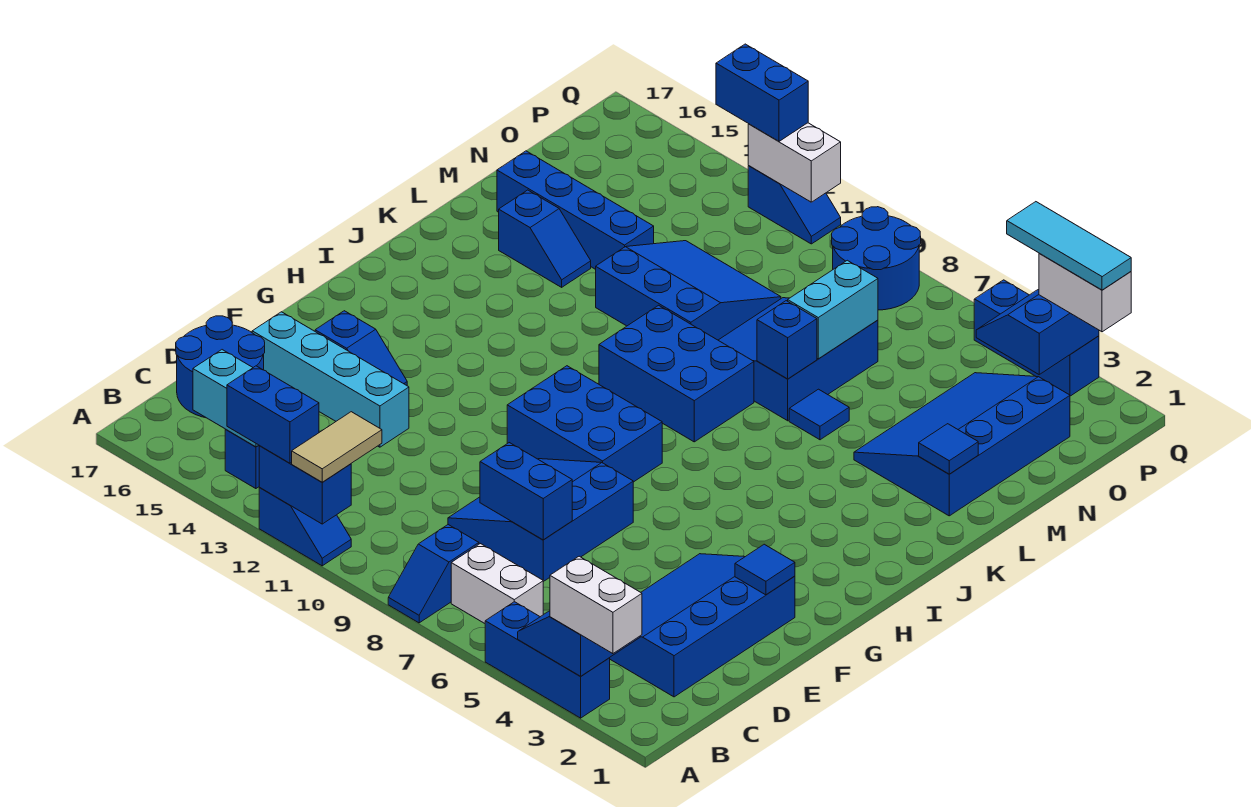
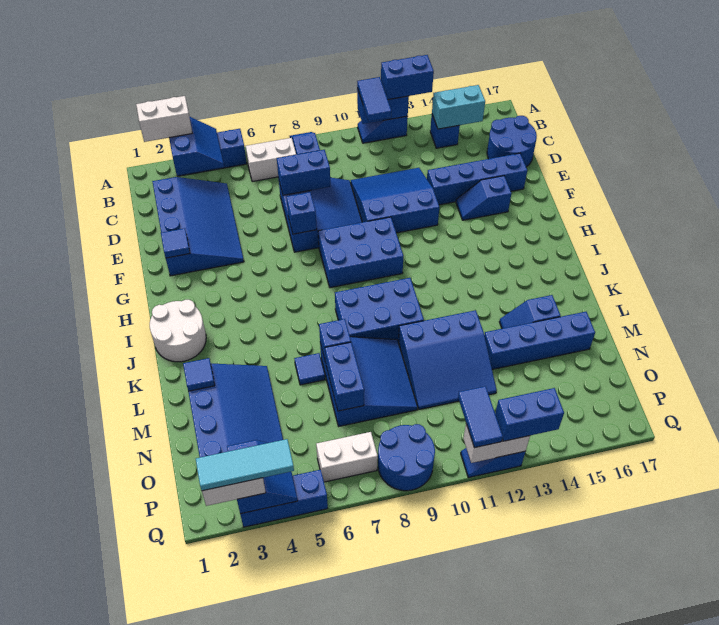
tan 1x2 tile [292,412,382,482] -> blue 1x2 tile [357,77,391,121]
none -> blue 3x3 slope [351,168,439,233]
cyan 1x4 brick [252,312,409,447] -> blue 1x4 brick [427,153,527,205]
none -> blue 1x1 brick [287,192,317,234]
none -> white 2x2 round brick [150,300,206,362]
cyan 1x2 brick [788,260,878,359] -> blue 1x2 brick [325,342,364,411]
none -> white 1x2 brick [316,432,378,482]
none -> blue 1x2 tile [458,386,503,448]

